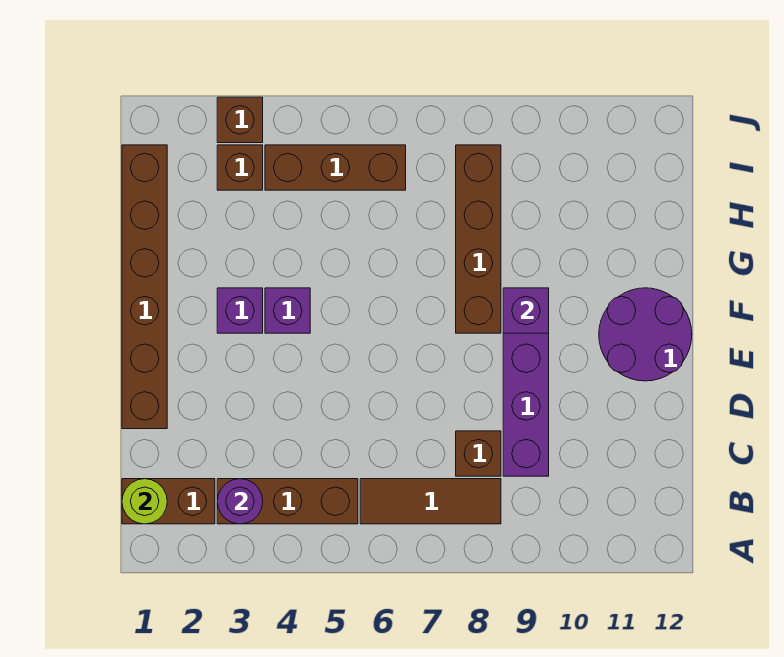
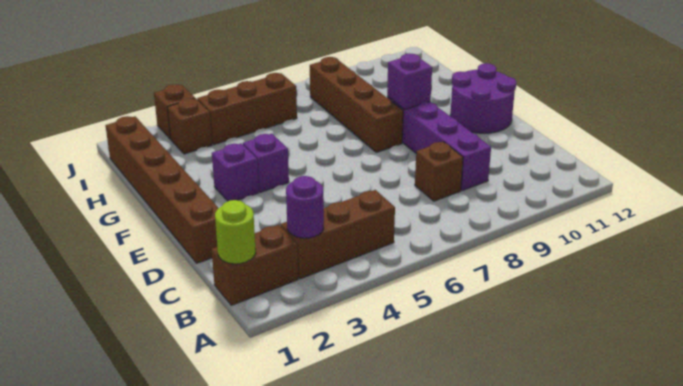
brown 1x3 tile [360,479,501,524] -> none

